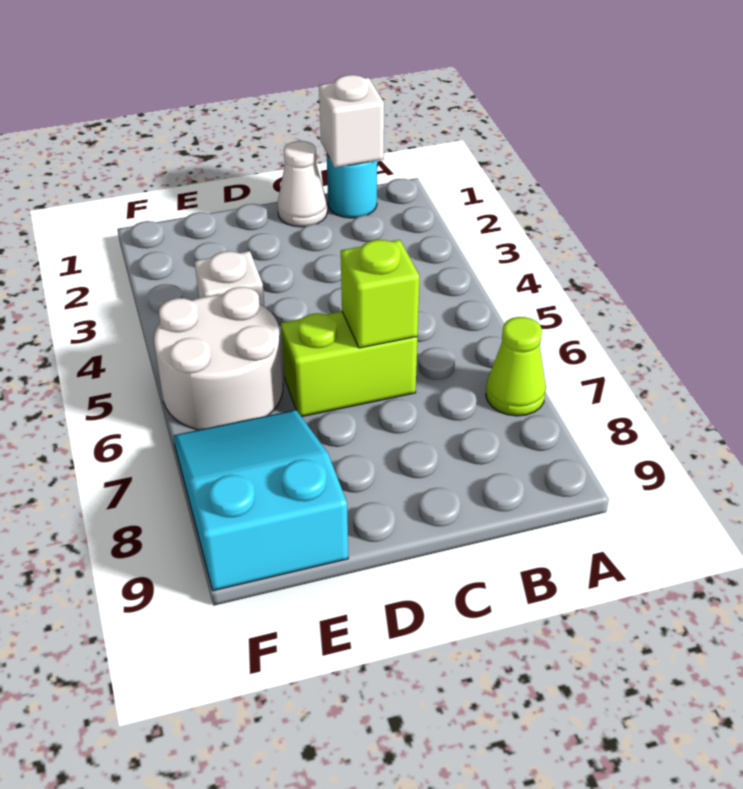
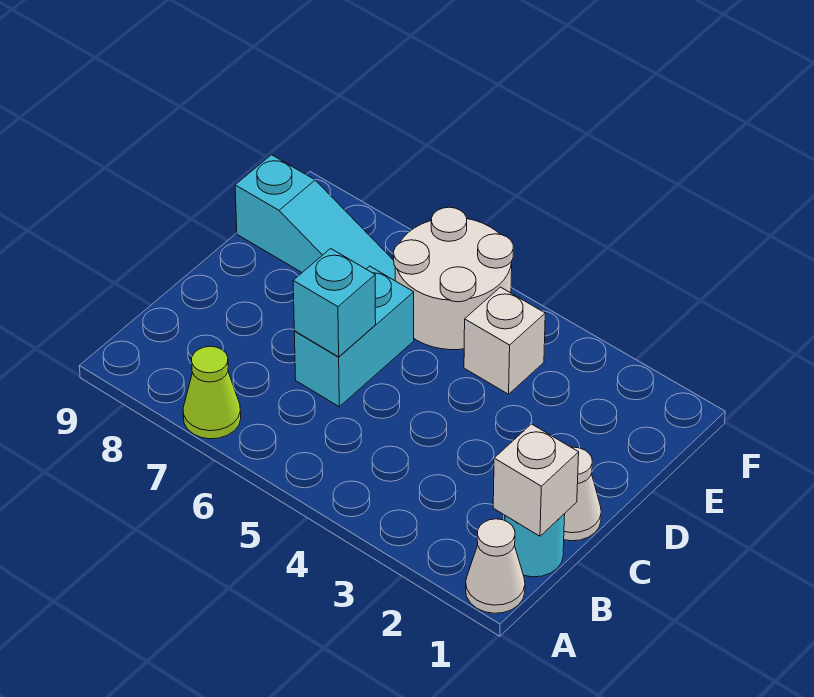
none -> white 1x1 cone [466,519,525,613]
lime 1x2 brick [281,311,417,417] -> cyan 1x2 brick [294,266,414,407]
lime 1x1 brick [341,240,419,348] -> cyan 1x1 brick [293,249,376,357]
cyan 2x3 slope [173,410,348,591] -> cyan 1x3 slope [235,155,395,281]

